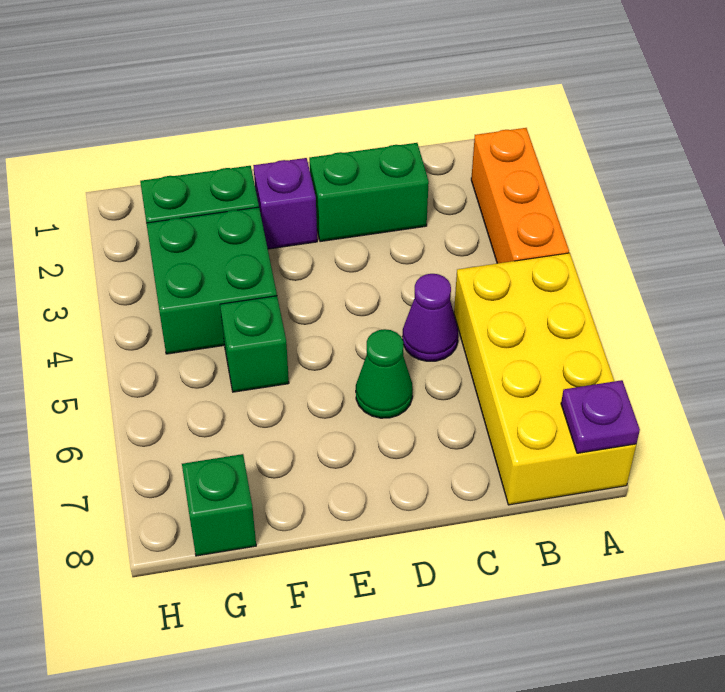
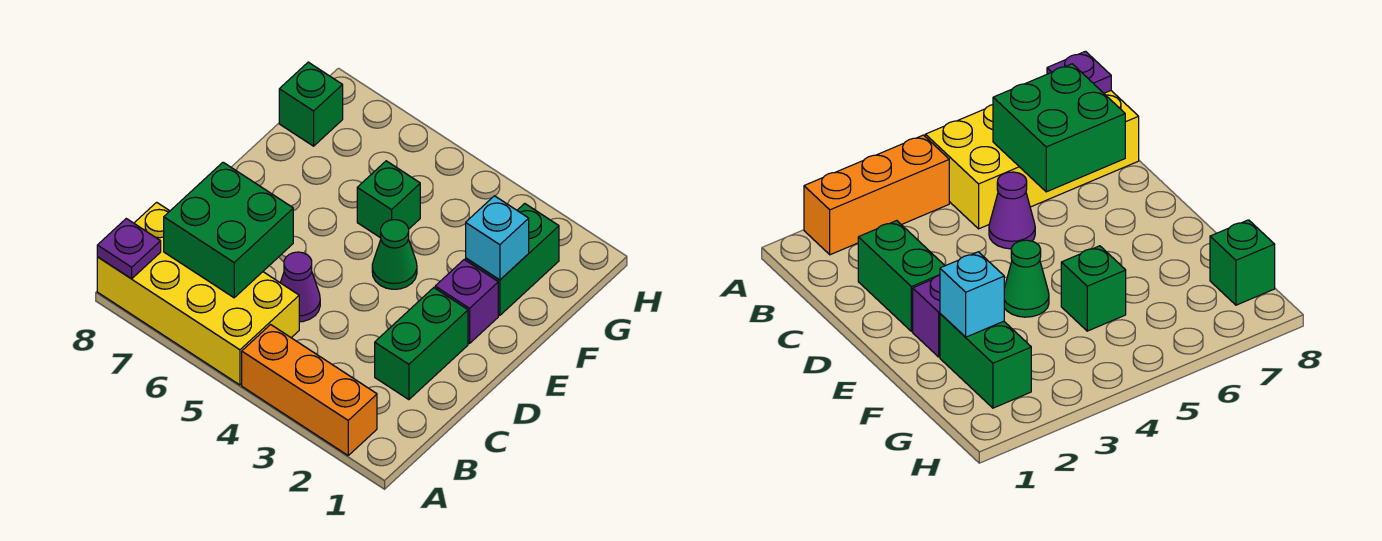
green 1x1 cone [356,329,413,418] -> green 1x1 cone moved to [372,220,417,289]
none -> cyan 1x1 brick [466,196,529,280]
green 2x2 brick [146,207,277,354] -> green 2x2 brick moved to [164,162,293,298]

